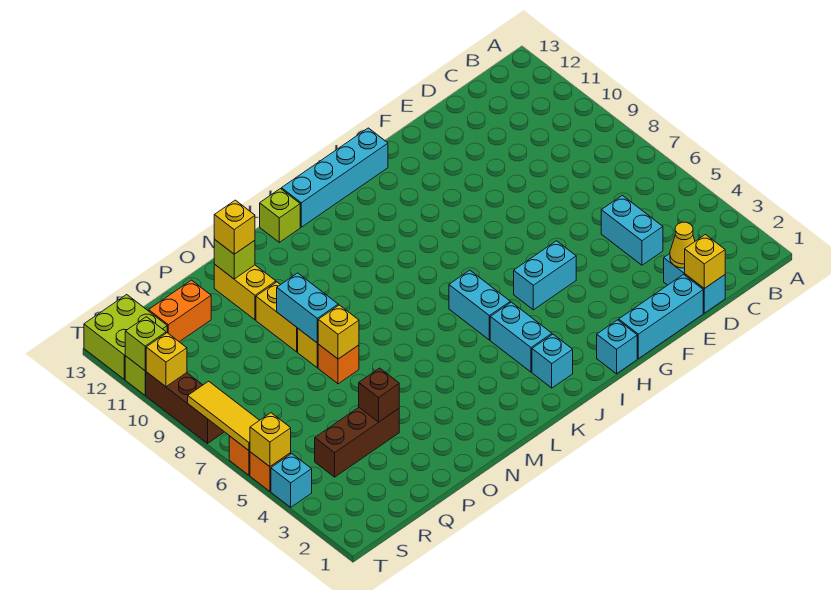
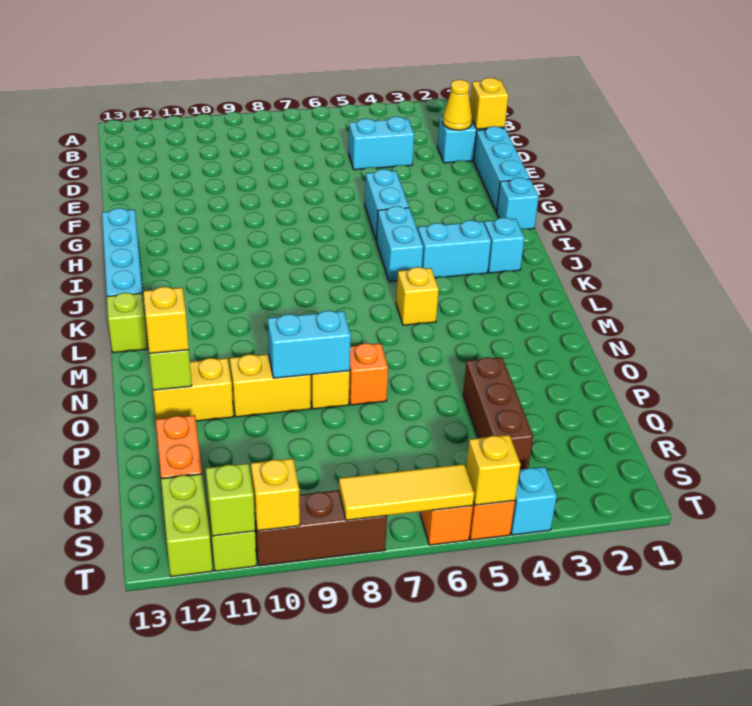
cyan 1x2 brick [449,270,510,340] -> cyan 1x2 brick turned to [376,206,423,282]
yellow 1x1 brick [318,305,359,359] -> yellow 1x1 brick moved to [396,267,439,325]
brown 1x1 brick [359,368,399,422] -> none
lime 2x2 brick [84,295,167,379] -> lime 1x2 brick [161,474,213,577]

